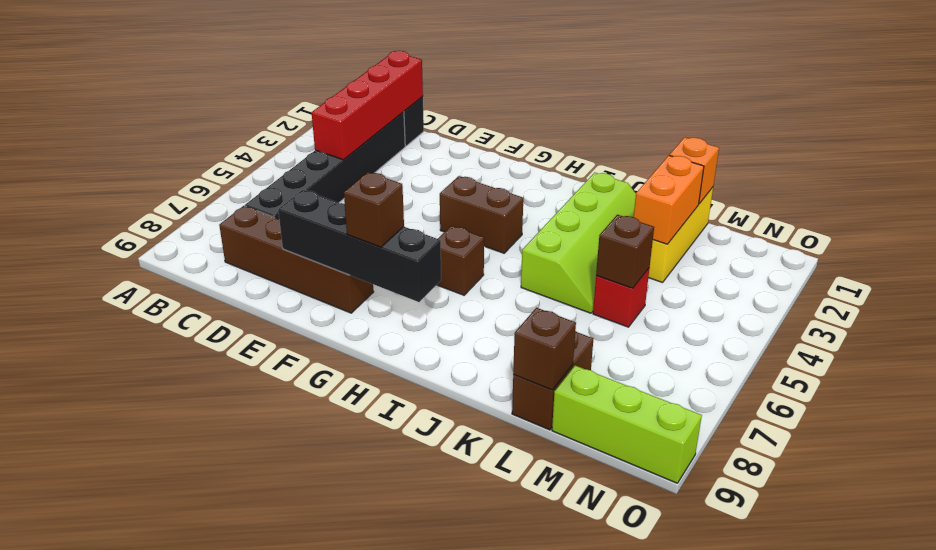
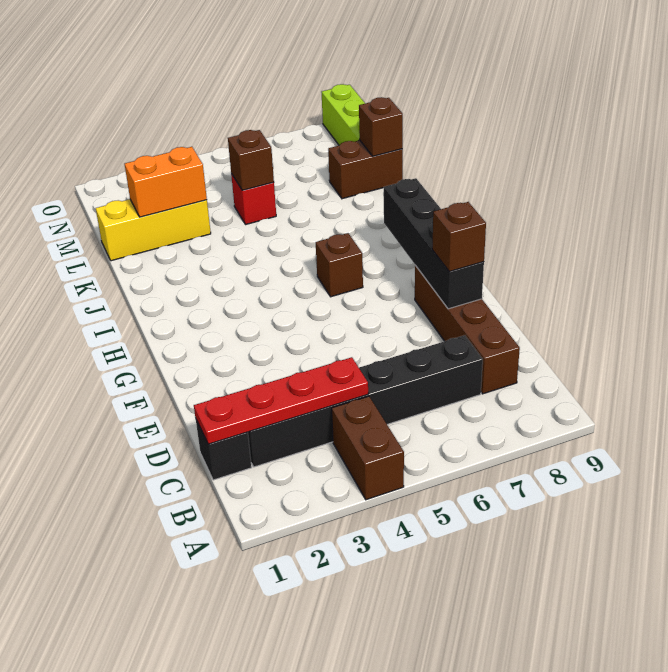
red 1x4 brick [312,51,423,160] -> red 1x4 plate [194,357,368,444]
brown 1x2 brick [440,176,523,253] -> brown 1x2 brick moved to [332,396,404,500]
brown 1x1 brick [344,172,404,247] -> brown 1x1 brick moved to [432,202,486,272]
lime 2x4 slope [521,173,636,313] -> none
orange 1x1 brick [669,137,719,204] -> none

